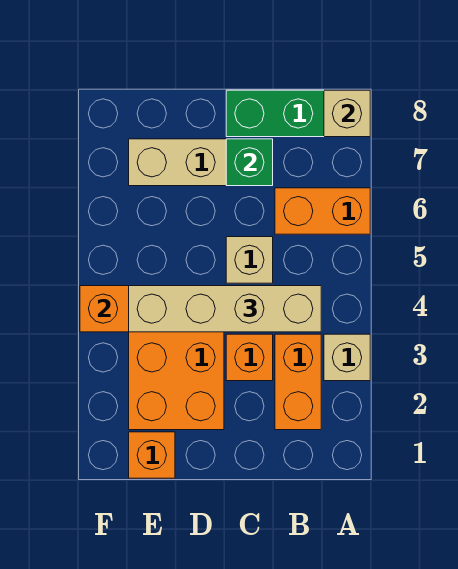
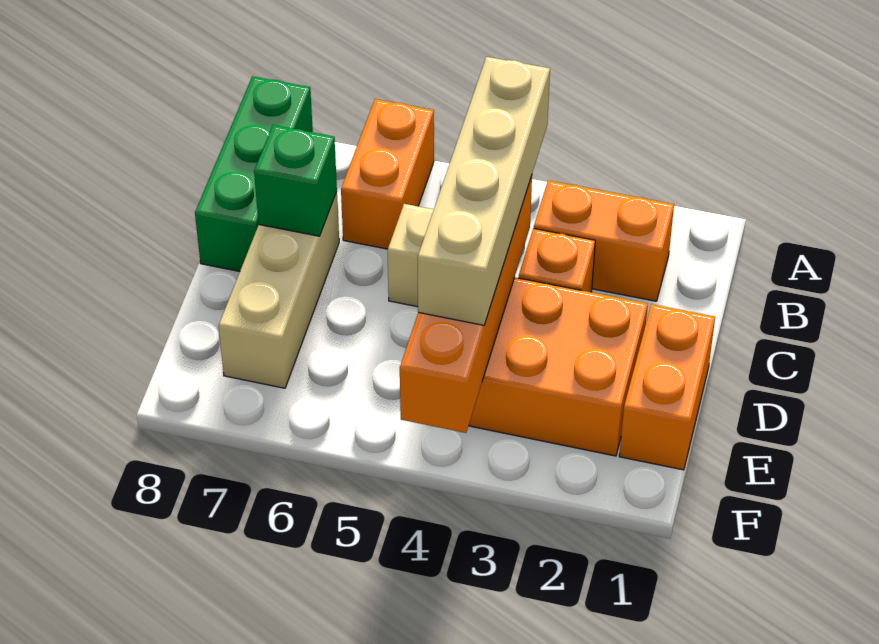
tan 1x1 brick [324,334,370,381] -> none
tan 1x1 brick [324,90,370,137] -> none
orange 1x1 brick [129,432,175,478] -> orange 1x2 brick [619,304,715,470]

